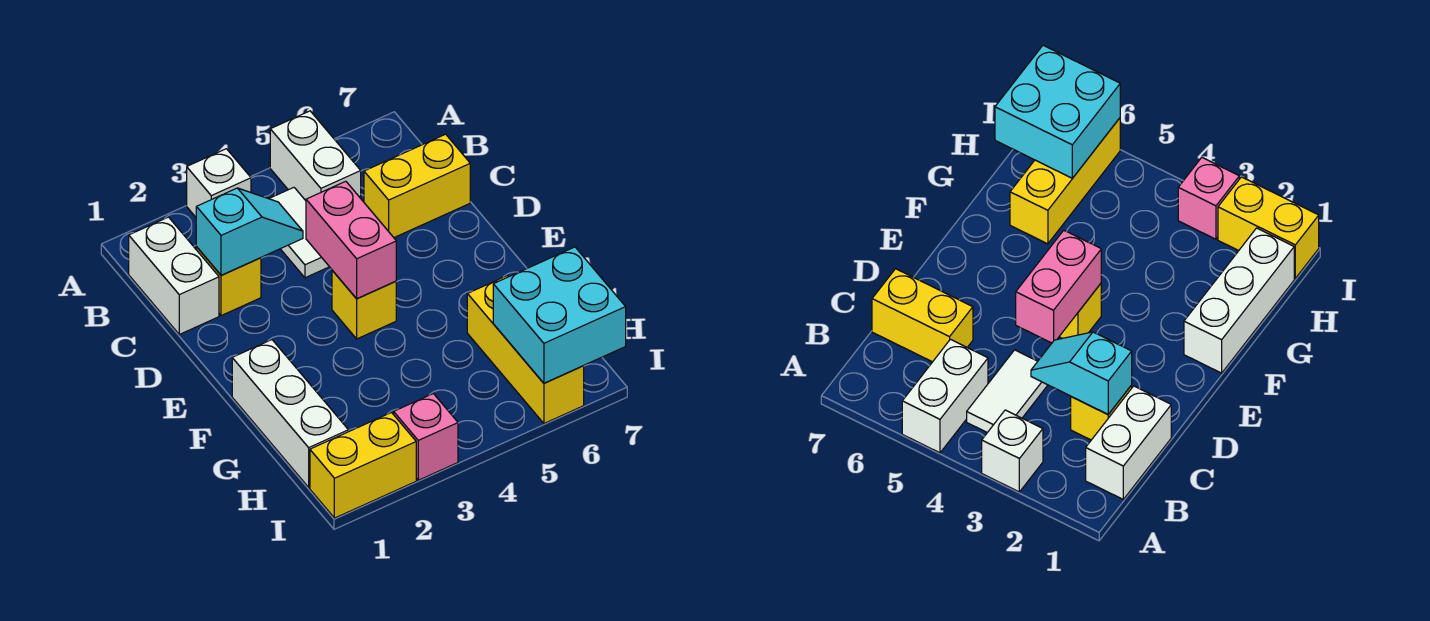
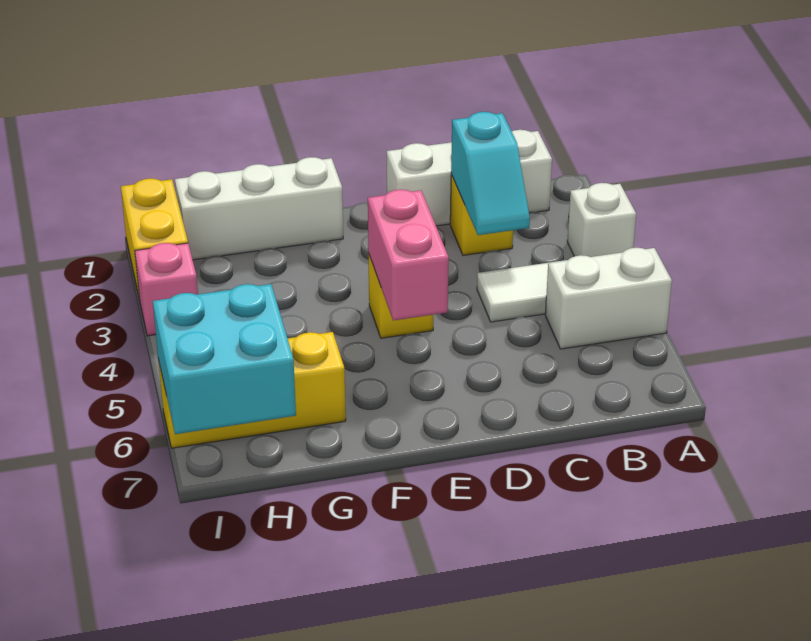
white 1x2 brick [129,217,219,334] -> white 1x3 brick [387,130,552,226]
yellow 1x2 brick [364,134,470,237] -> none
pink 1x2 brick [306,181,396,299] -> pink 1x2 brick turned to [368,189,449,320]

